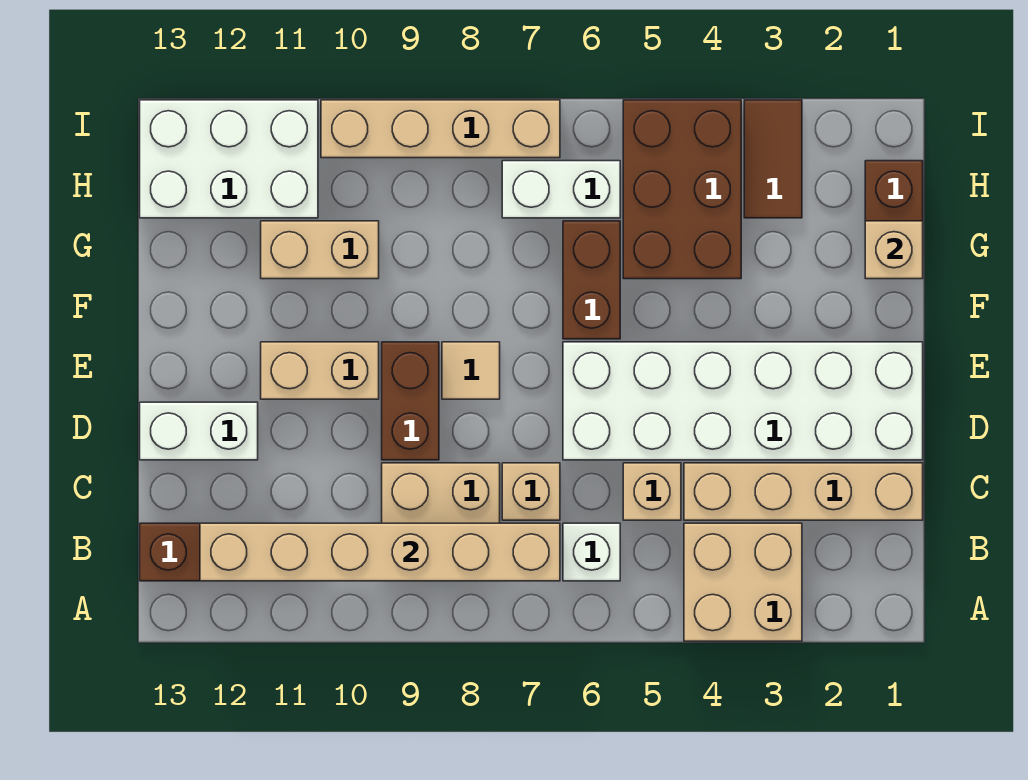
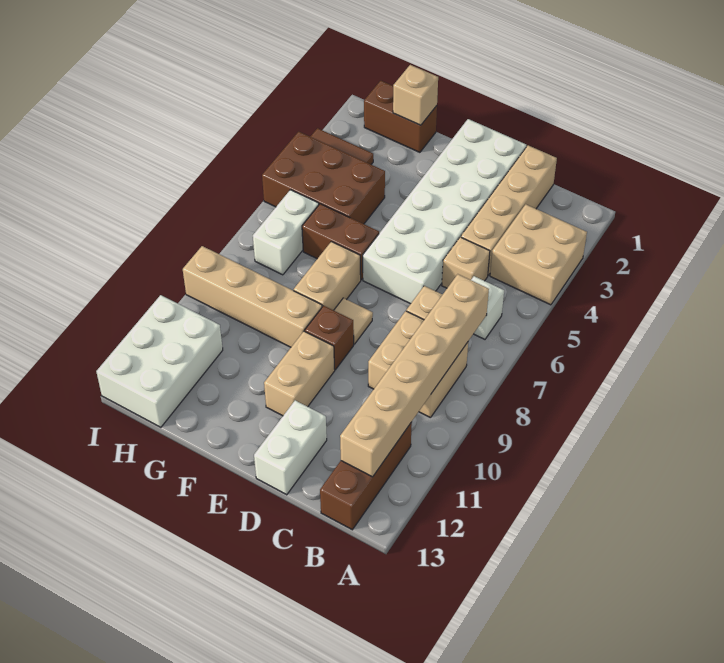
brown 1x2 brick [382,342,439,460] -> brown 1x1 brick [305,306,354,370]
tan 1x2 brick [261,221,379,279] -> tan 1x2 brick moved to [294,242,361,310]
tan 1x4 brick [321,100,560,158] -> tan 1x4 brick turned to [183,246,322,347]

